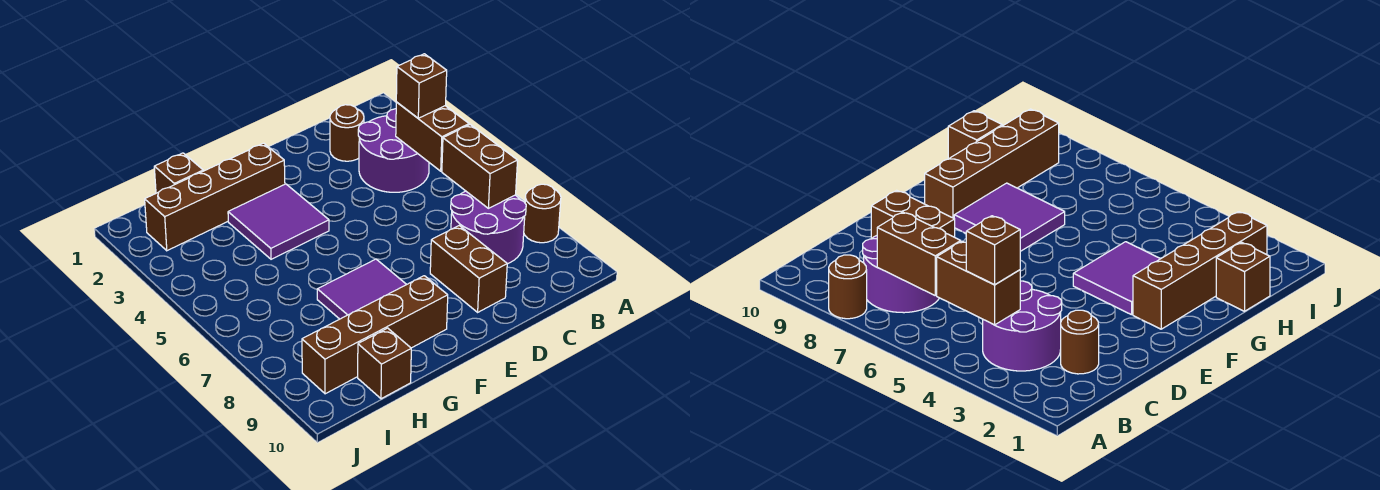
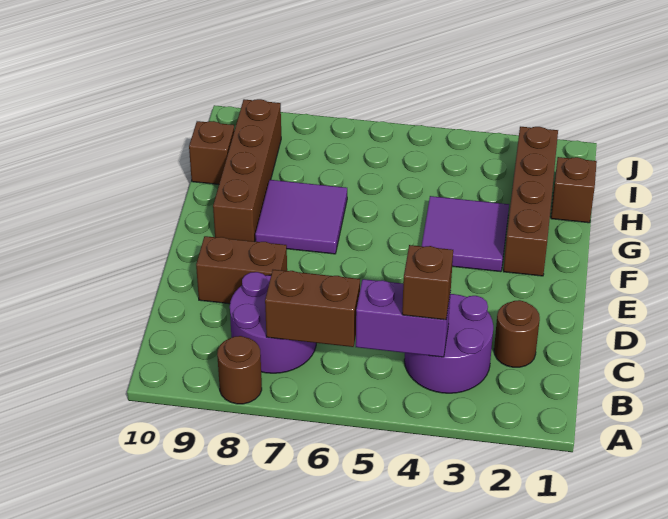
brown 1x2 brick [396,102,469,171] -> purple 1x2 brick [356,279,451,357]

